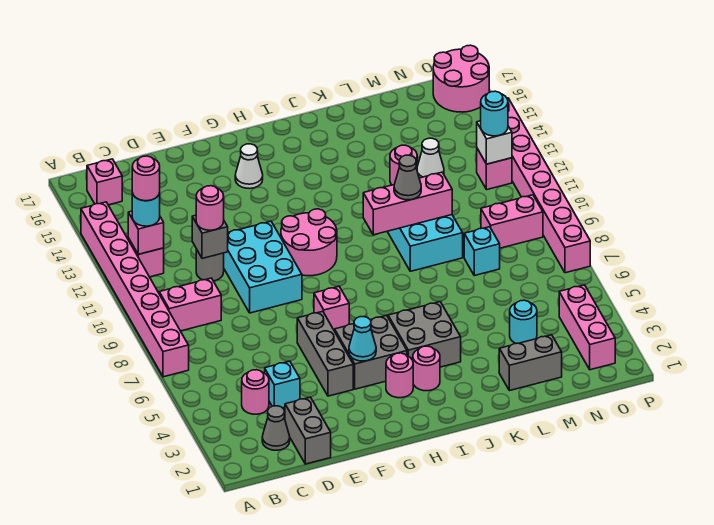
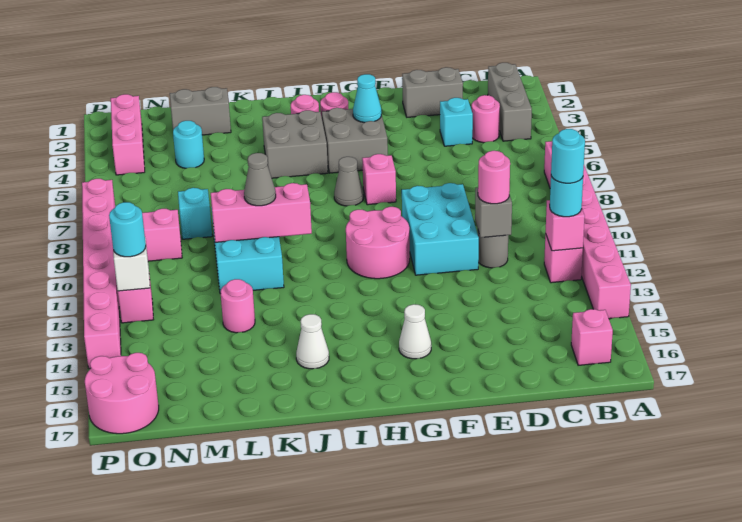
pink 1x2 brick [159,278,221,331] -> none
pink 1x1 round brick [132,156,160,201] -> cyan 1x1 round brick [551,129,585,183]
grey 1x1 cone [262,406,290,450] -> grey 1x1 cone moved to [334,157,364,206]
grey 1x2 brick [285,397,331,464] -> grey 1x2 brick turned to [402,67,463,117]
grey 1x3 brick [297,311,353,396] -> grey 1x3 brick moved to [488,63,532,141]
white 1x1 cone [417,138,444,178] -> white 1x1 cone moved to [296,314,329,369]

